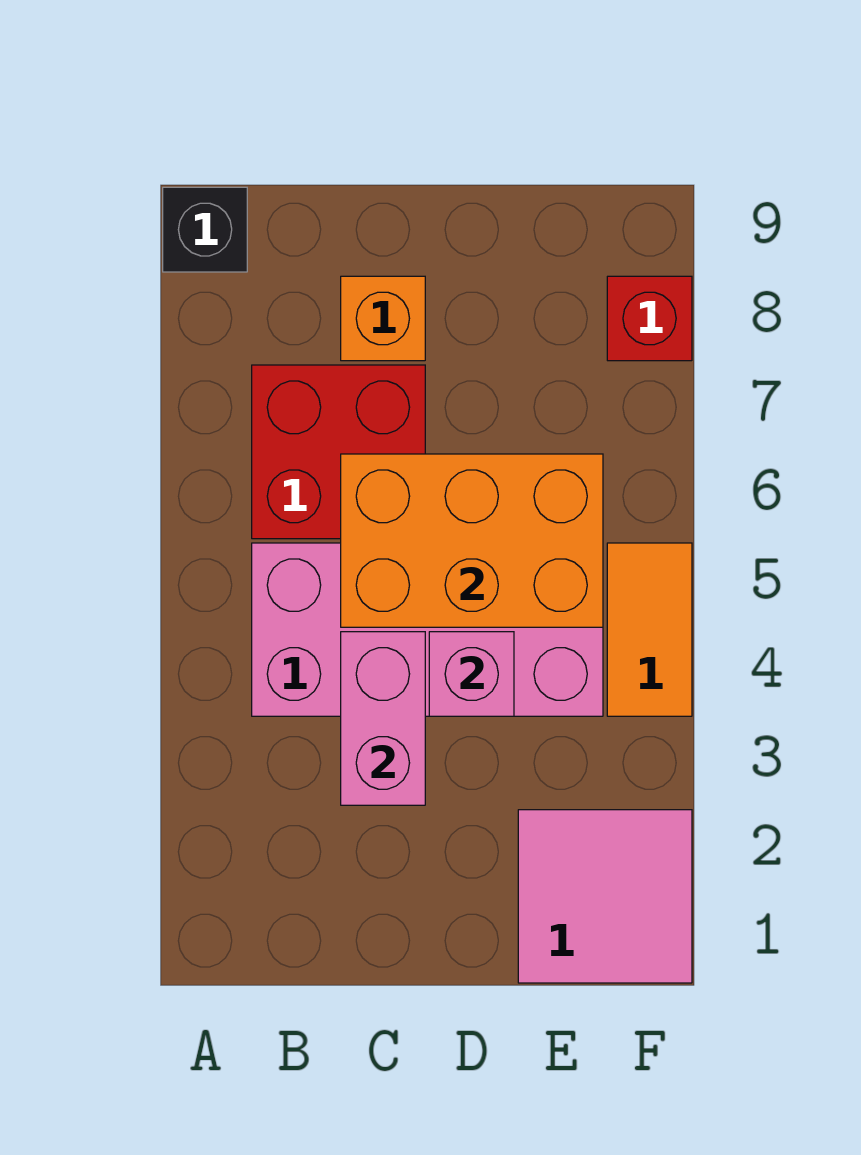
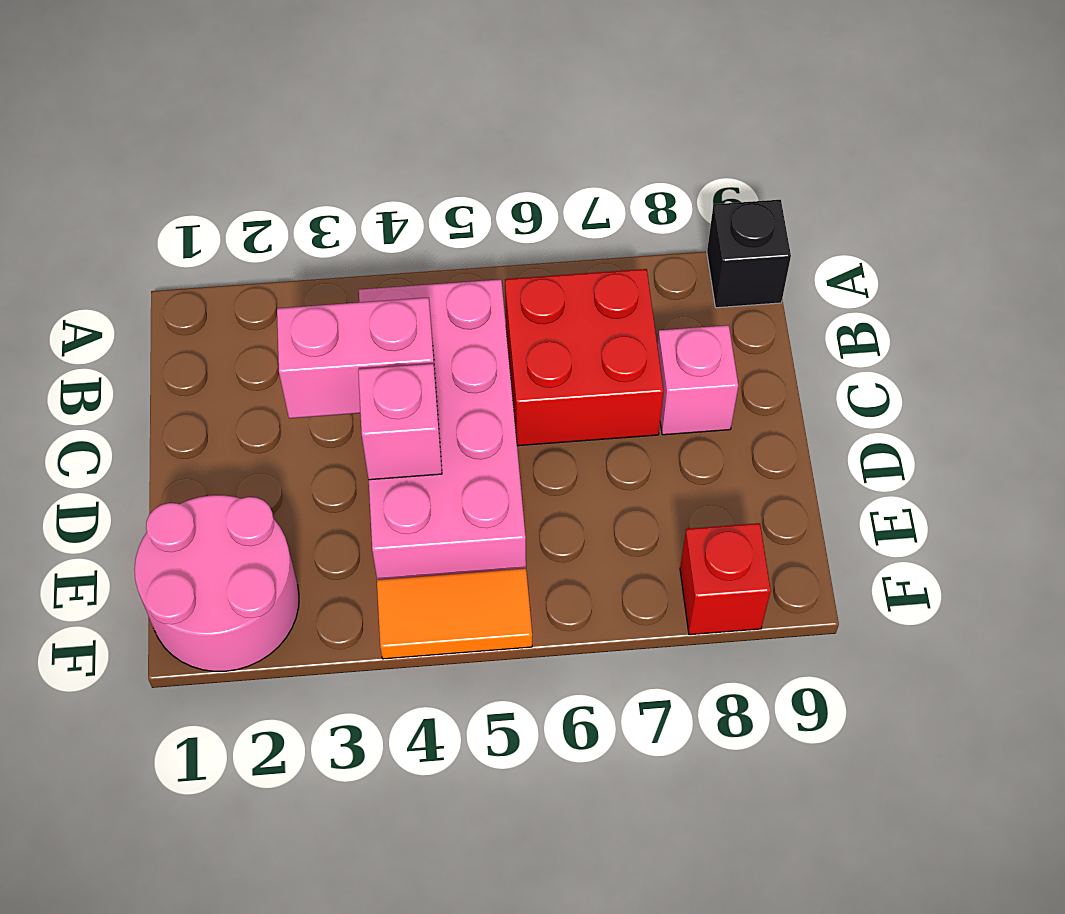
orange 2x3 brick [341,454,603,627] -> none
orange 1x1 brick [341,276,425,361] -> pink 1x1 brick [657,325,738,435]
pink 2x2 tile [518,810,692,983] -> pink 2x2 round brick [134,495,299,671]

